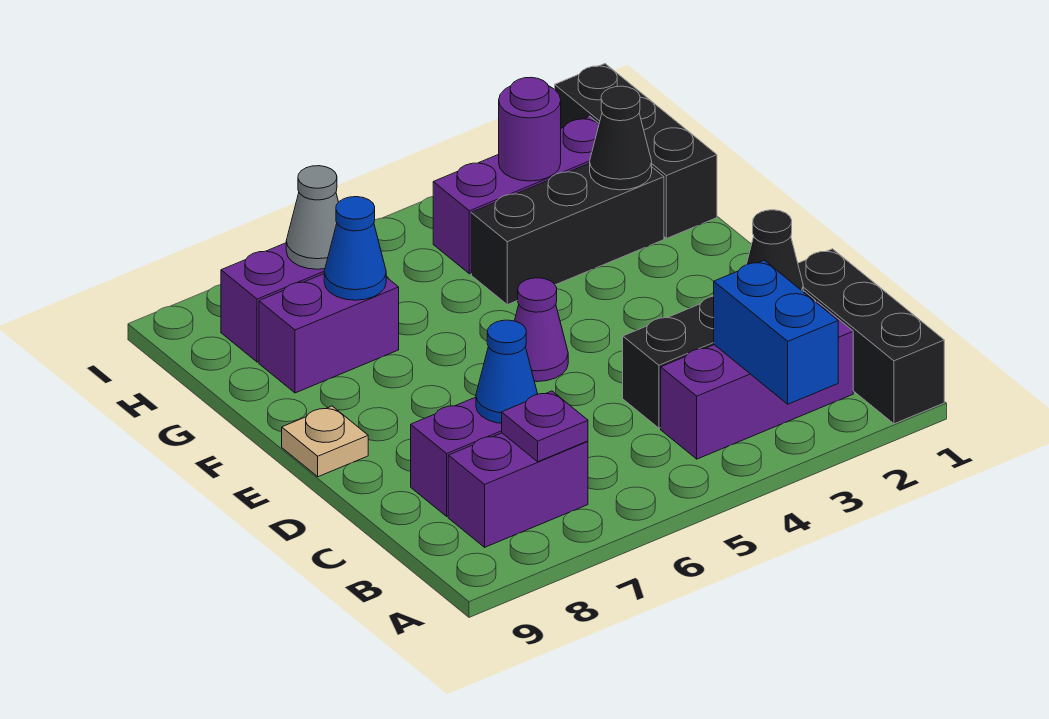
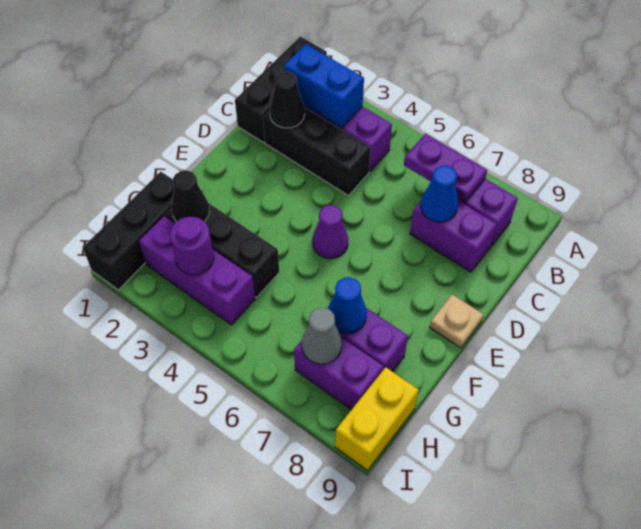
blue 1x2 brick [714,260,838,404] -> blue 1x2 brick turned to [284,44,364,128]
purple 1x1 plate [502,391,588,462] -> purple 1x2 plate [404,134,487,202]
none -> yellow 1x2 brick [335,367,419,471]

